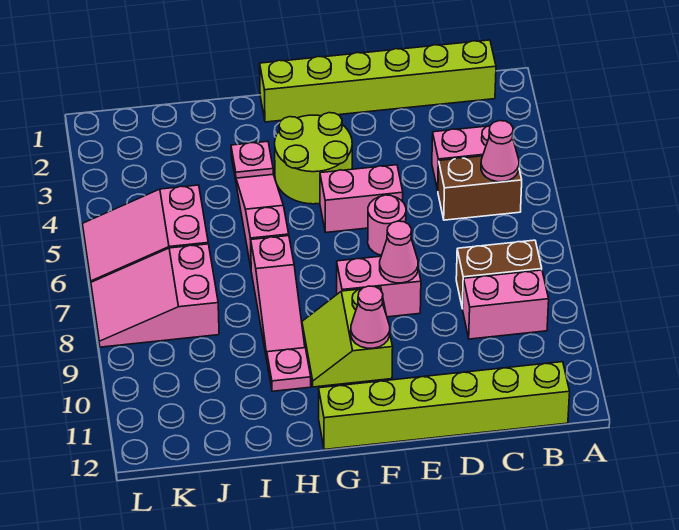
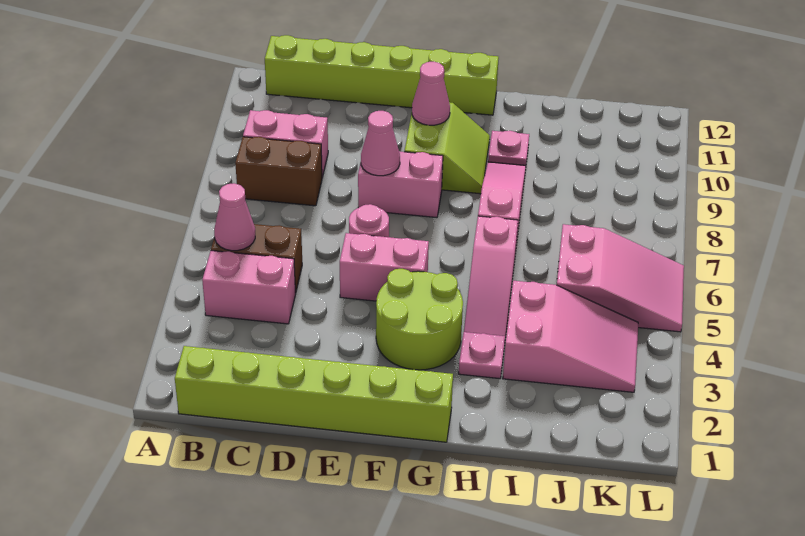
pink 2x3 slope [91,244,219,347] -> pink 2x3 slope moved to [503,281,638,392]

